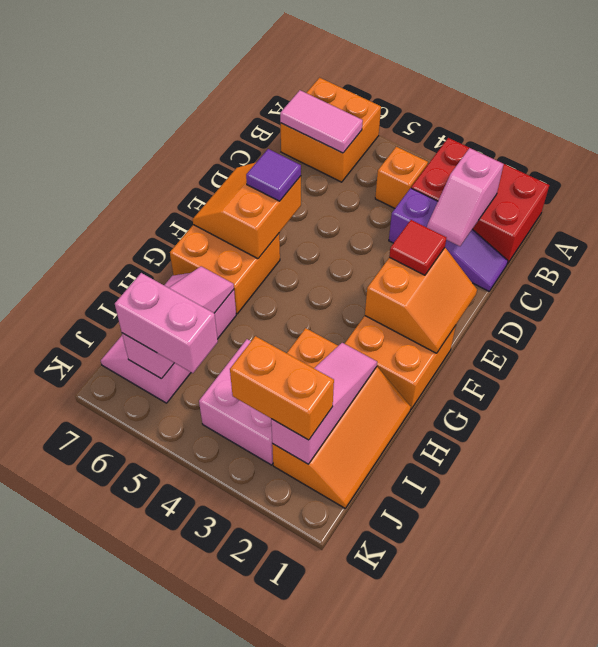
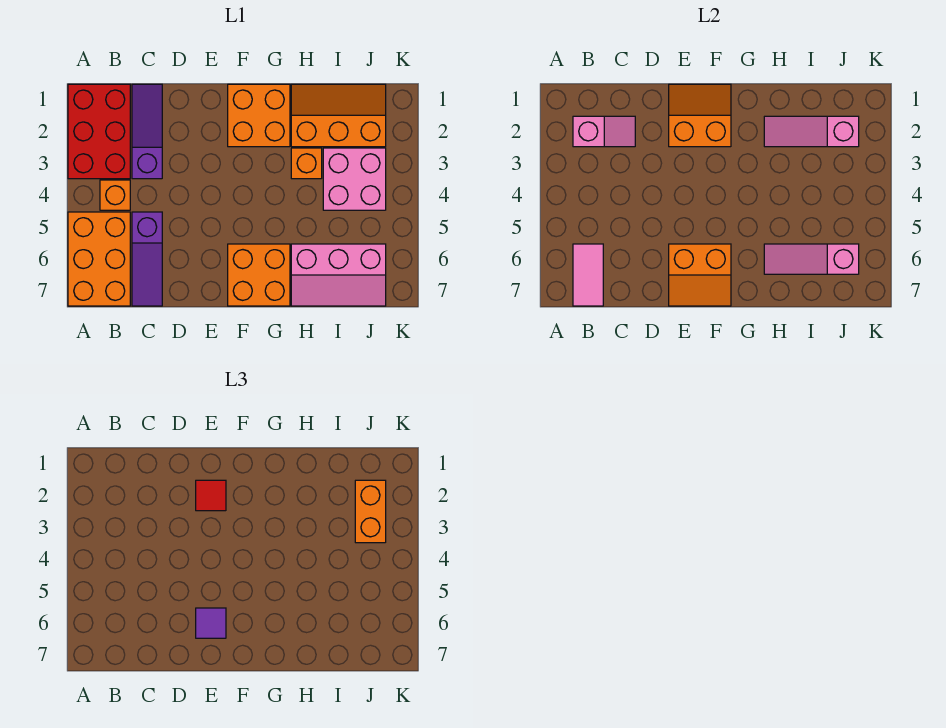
orange 2x2 brick [281,78,381,182] -> orange 2x3 brick [68,212,130,306]
none -> purple 1x3 slope [132,212,162,306]
pink 1x2 brick [115,273,218,373] -> none

